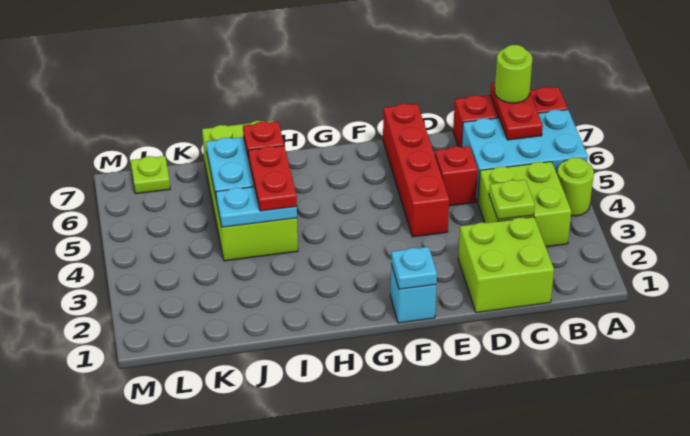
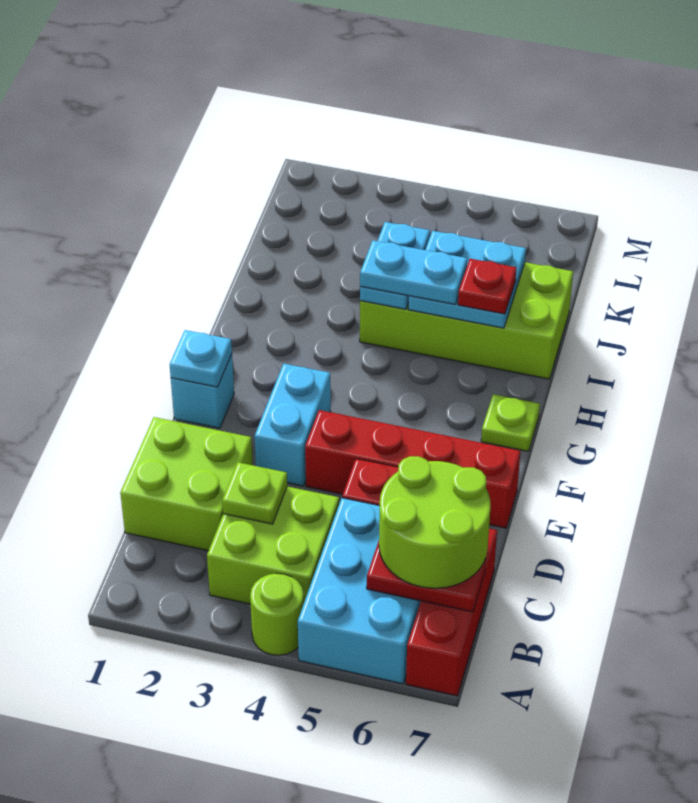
lime 1x1 round brick [495,45,532,103] -> lime 2x2 round brick [379,456,490,588]
none -> cyan 1x2 brick [255,364,331,486]
red 1x2 plate [248,146,297,211] -> cyan 1x2 plate [360,240,467,304]
lime 1x1 plate [131,156,170,194] -> lime 1x1 plate moved to [481,394,540,451]

